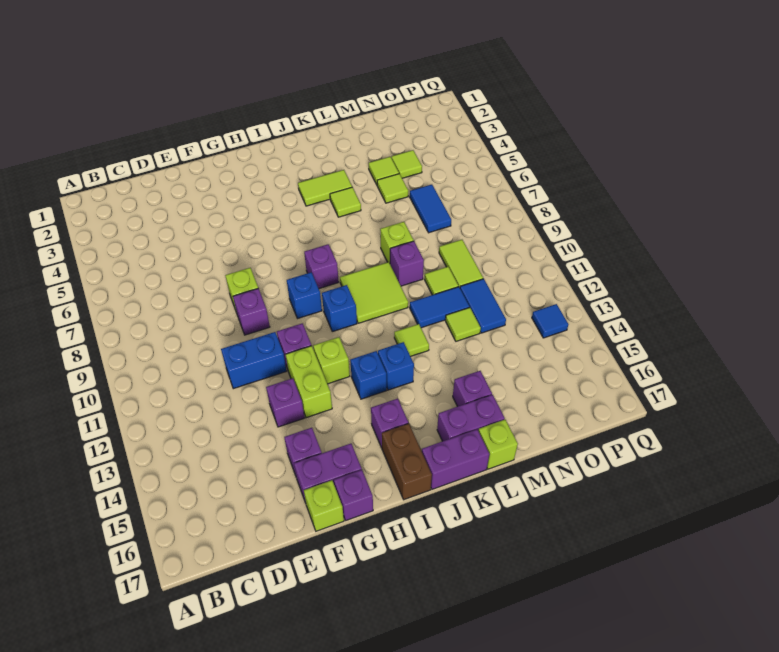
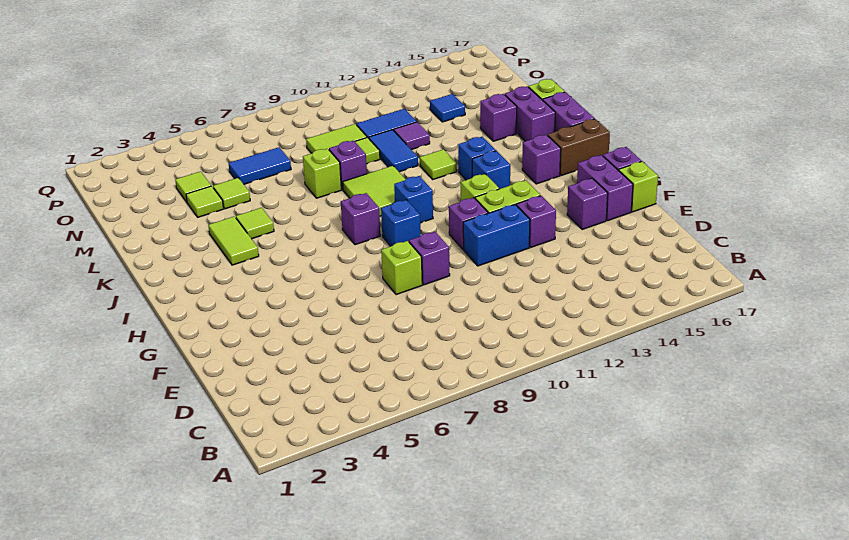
blue 1x2 brick [221,332,287,389] -> blue 1x2 brick turned to [463,205,530,266]
lime 1x1 tile [445,307,481,341] -> purple 1x1 tile [394,122,430,150]
blue 1x1 tile [532,304,568,338] -> blue 1x1 tile moved to [430,94,465,122]

